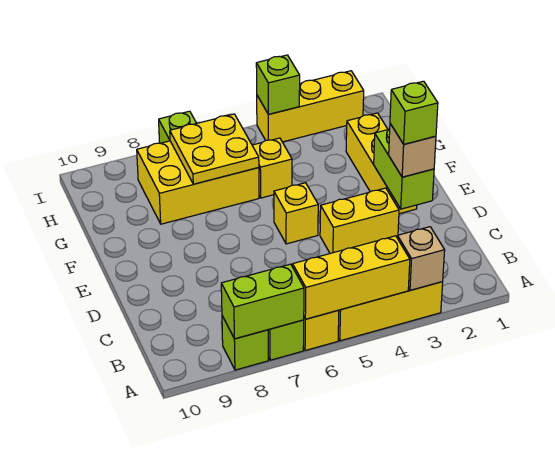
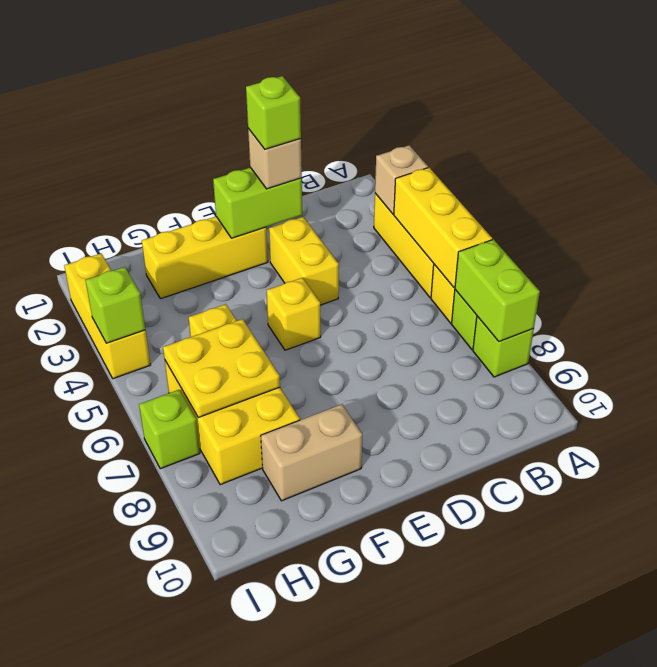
none -> tan 1x2 brick [261,404,362,501]

